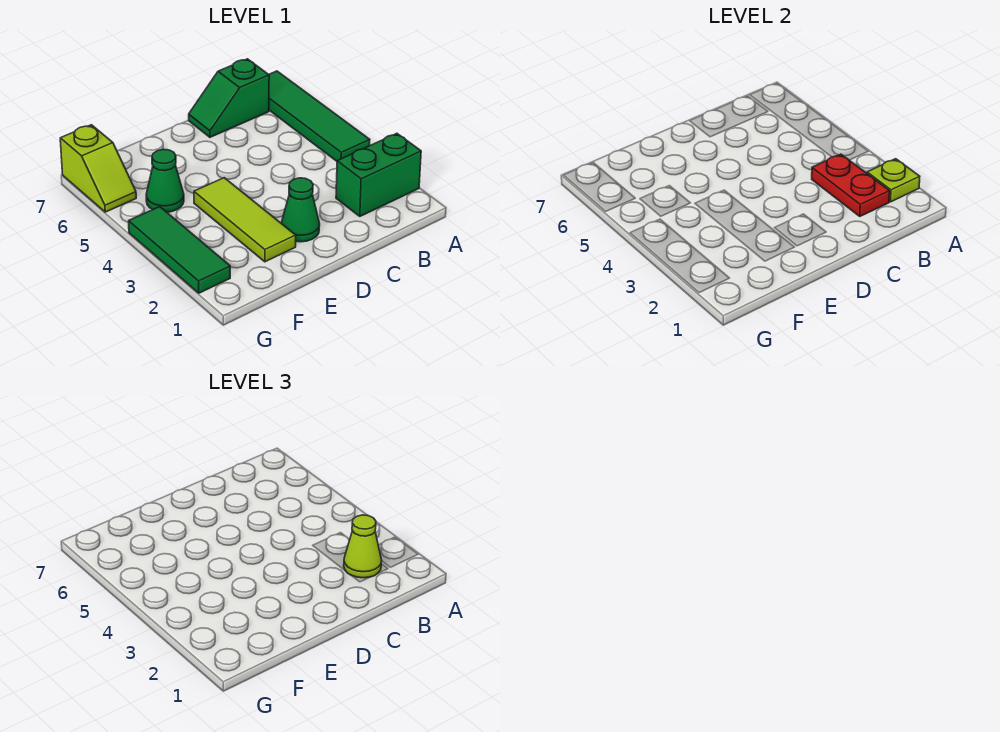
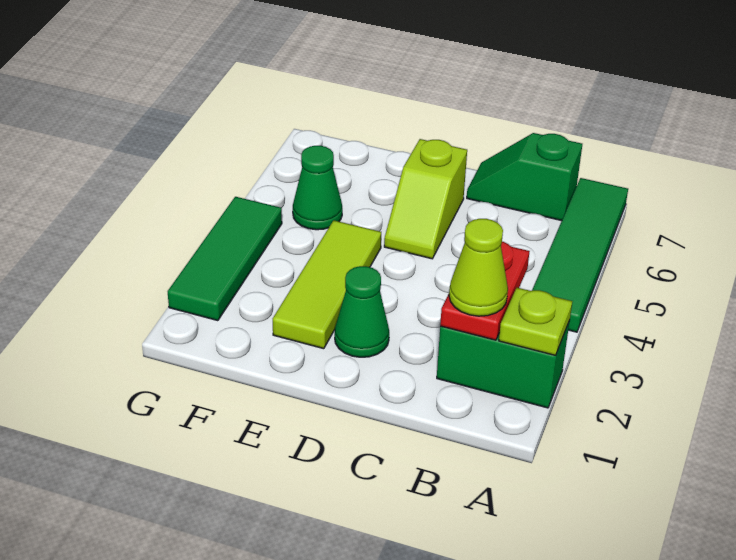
lime 1x2 slope [60,125,136,212] -> lime 1x2 slope moved to [384,139,467,259]

